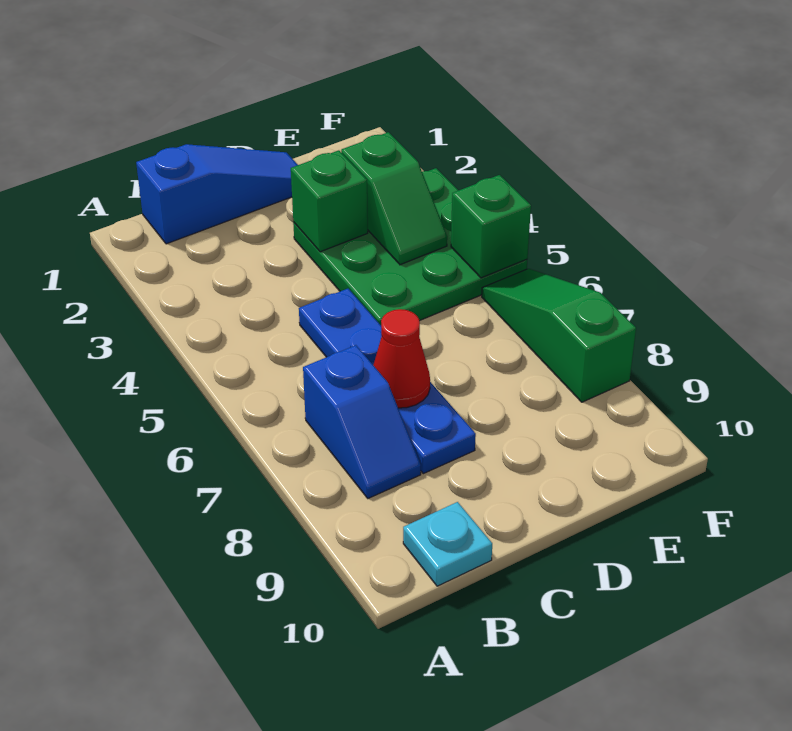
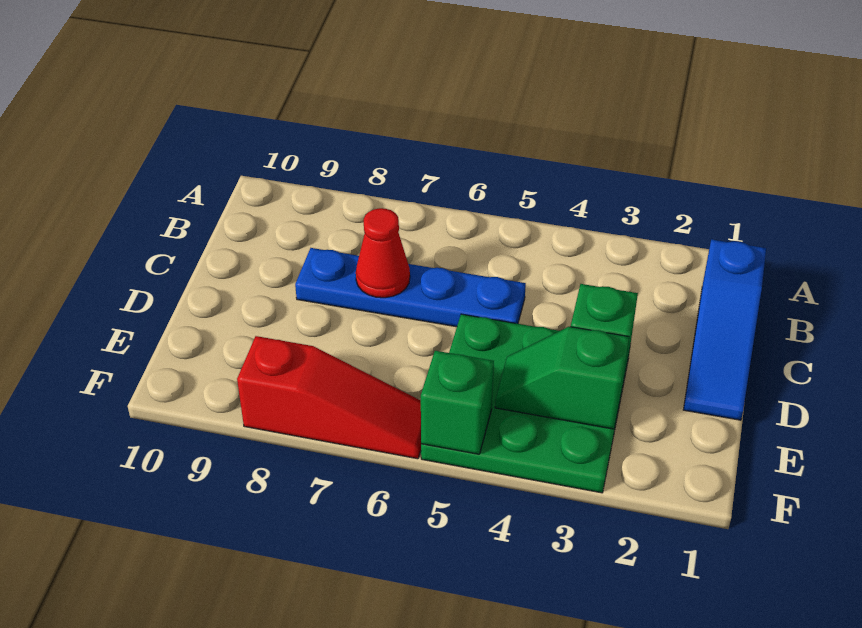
blue 1x2 slope [303,345,421,498] -> none
cyan 1x1 plate [403,502,492,586] -> none
green 1x3 slope [482,269,636,402] -> red 1x3 slope [237,336,421,459]

